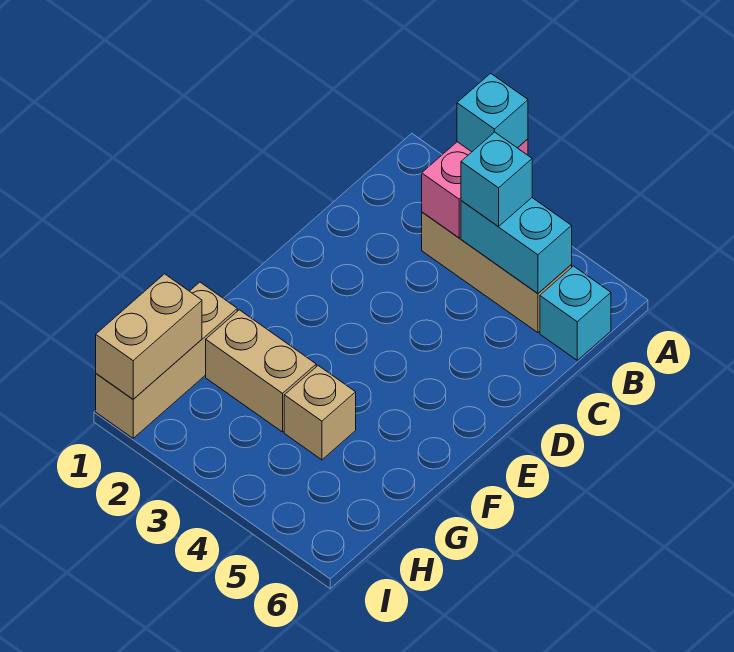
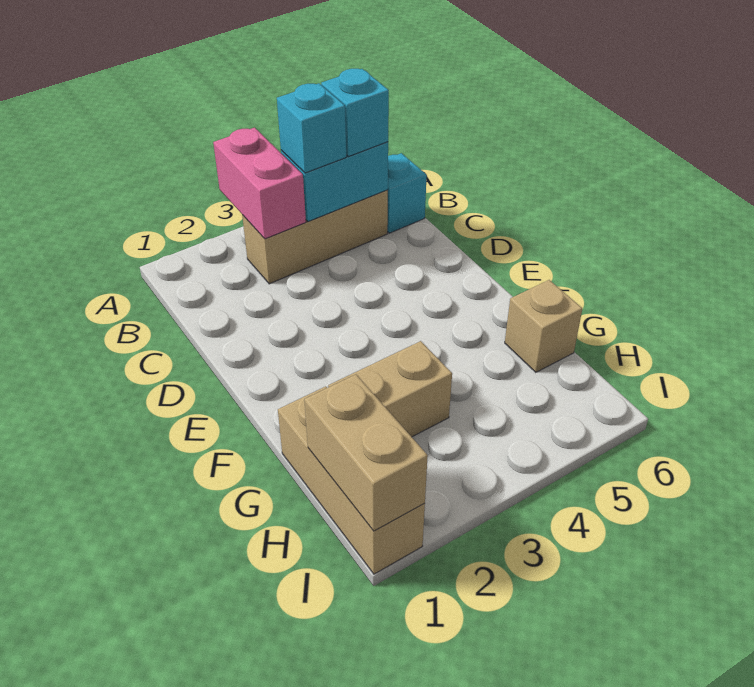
cyan 1x1 brick [457,73,528,152] -> cyan 1x1 brick moved to [321,69,389,157]
tan 1x1 brick [284,366,356,460] -> tan 1x1 brick moved to [505,280,582,372]

